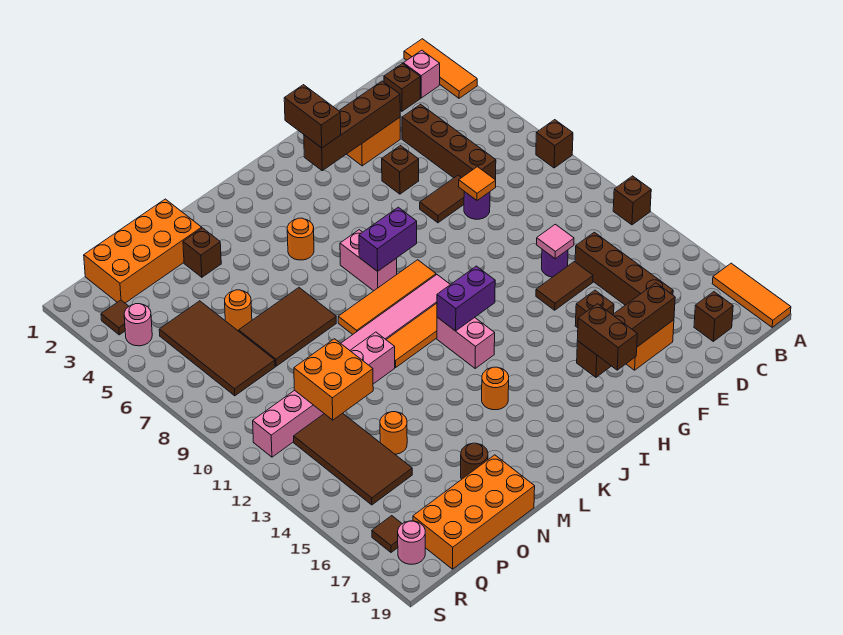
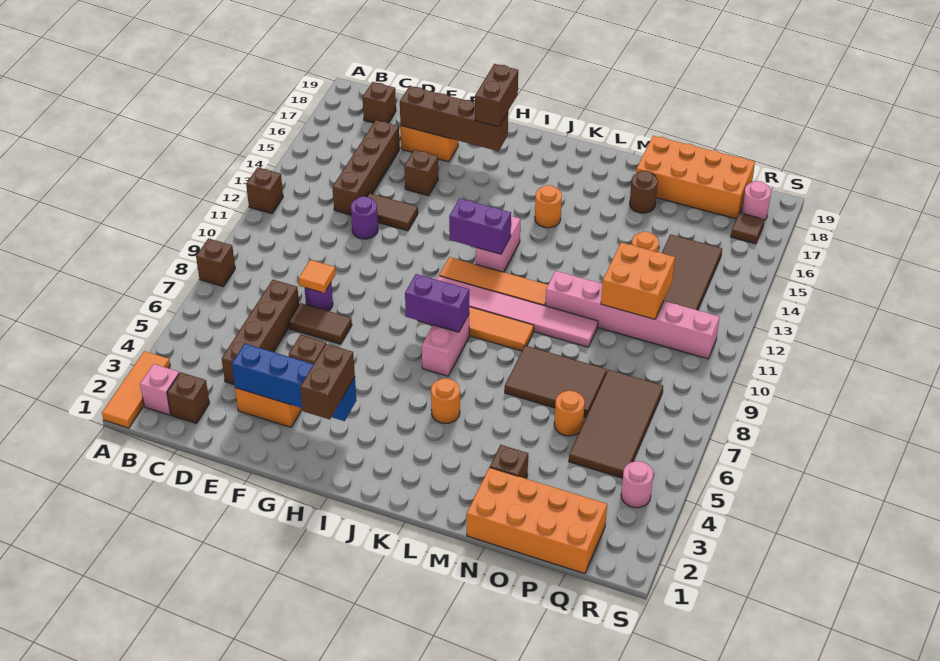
orange 1x3 tile [712,263,791,327] -> none
brown 1x4 brick [304,81,400,171] -> blue 1x4 brick [232,344,357,421]
pink 1x1 tile [536,224,574,259] -> none
brown 1x1 tile [101,300,129,335] -> none

